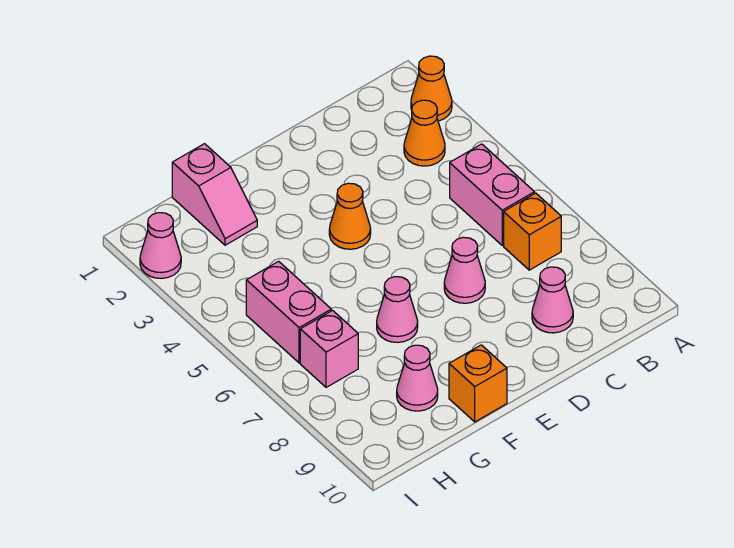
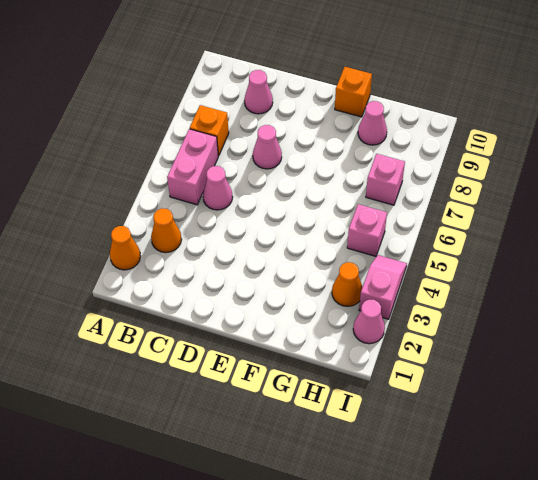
orange 1x1 cone [329,183,371,249] -> orange 1x1 cone moved to [332,262,362,306]
pink 1x1 cone [377,277,418,342] -> pink 1x1 cone moved to [203,166,233,210]
pink 1x2 slope [172,144,257,245] -> pink 1x2 slope moved to [359,255,407,319]
pink 1x2 brick [246,261,331,363] -> pink 1x1 brick [347,204,387,256]

